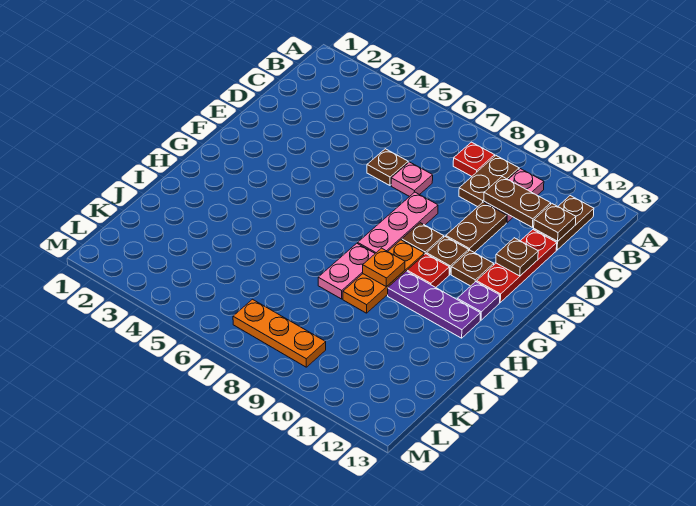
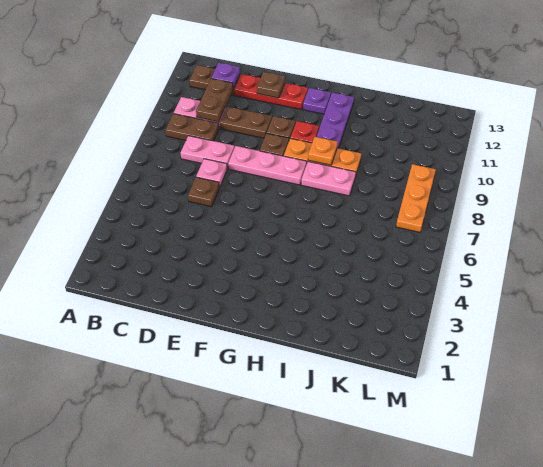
red 1x1 plate [453,142,495,176] -> none
none -> pink 1x2 plate [181,136,234,169]
brown 1x1 plate [534,204,576,241] -> purple 1x1 plate [211,63,240,88]
brown 1x1 plate [451,250,494,286] -> none

